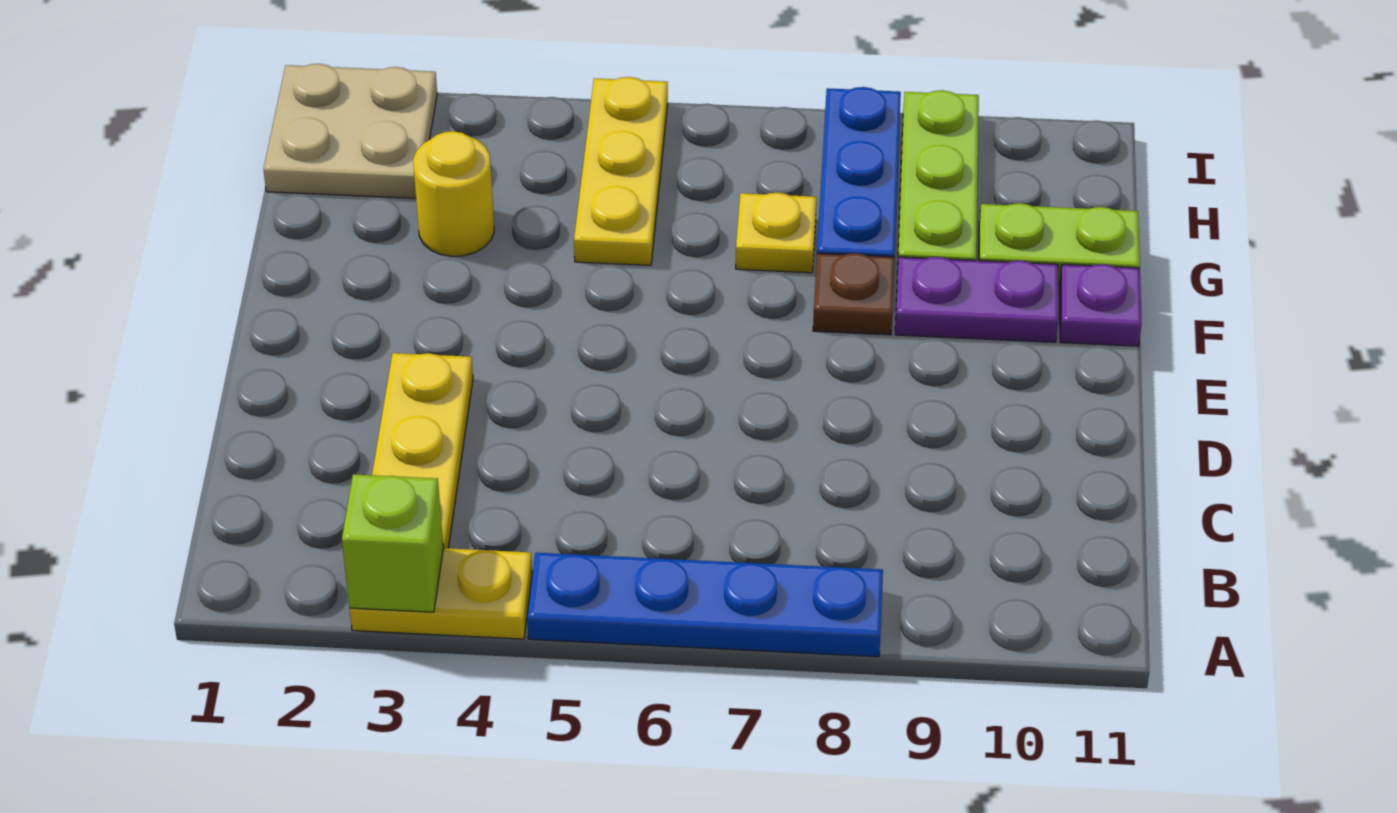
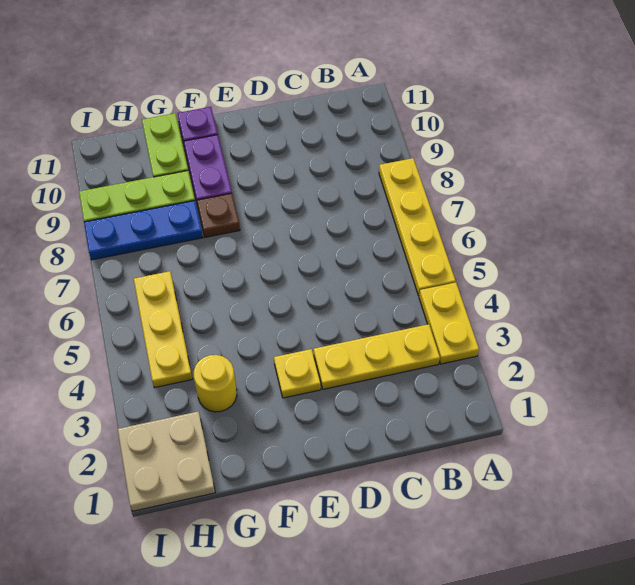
lime 1x1 brick [342,474,443,612] -> none
blue 1x4 plate [527,553,883,657] -> yellow 1x4 plate [379,158,456,295]
yellow 1x3 plate [574,77,668,265] -> yellow 1x3 plate turned to [134,271,192,388]
yellow 1x1 plate [736,193,816,273] -> yellow 1x1 plate moved to [274,349,321,398]

